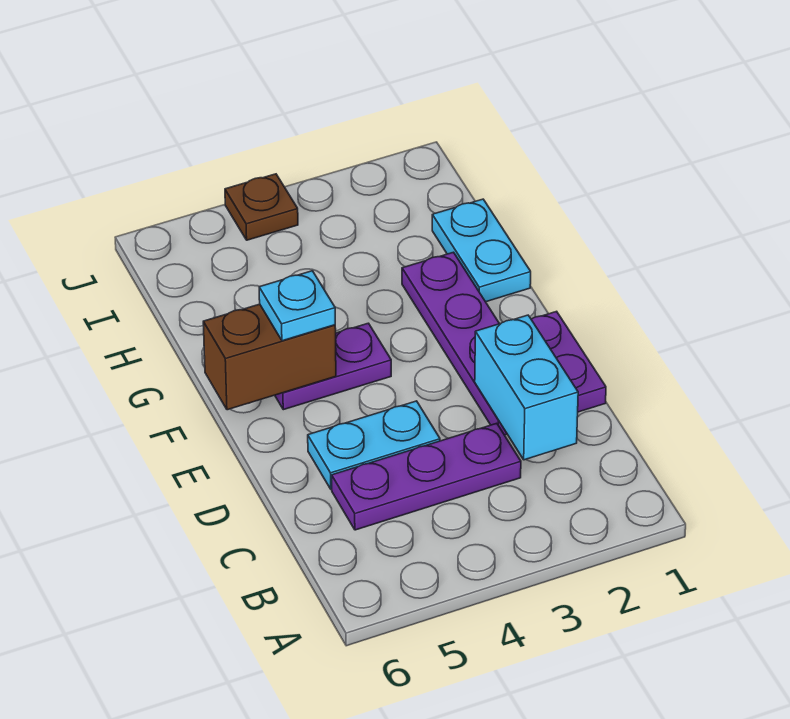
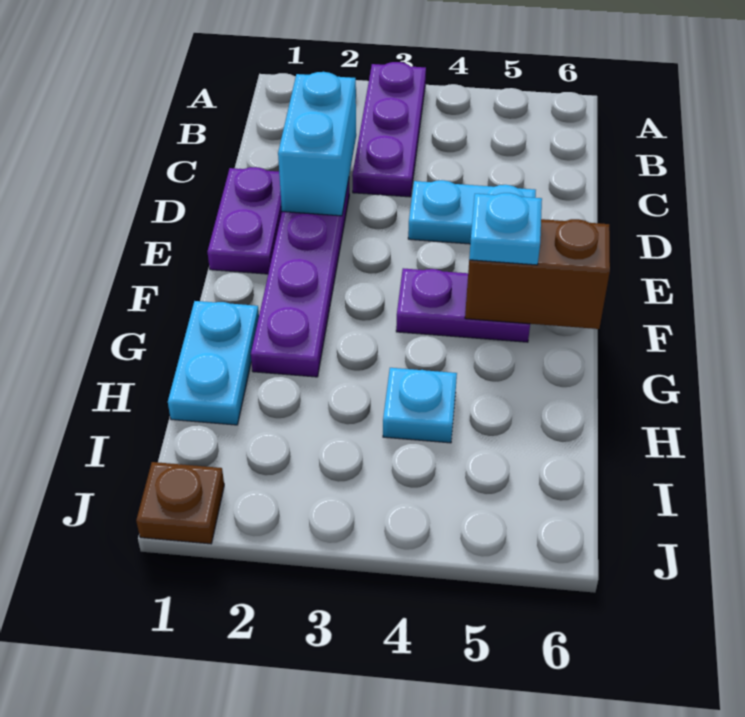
purple 1x3 plate [332,423,521,530] -> purple 1x3 plate turned to [352,62,426,197]
none -> cyan 1x1 plate [383,368,457,443]
brown 1x1 plate [225,174,298,240] -> brown 1x1 plate moved to [136,462,224,544]

